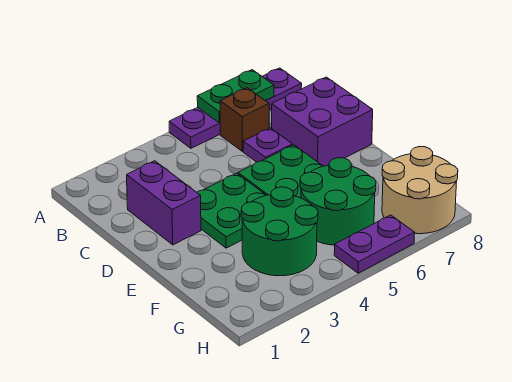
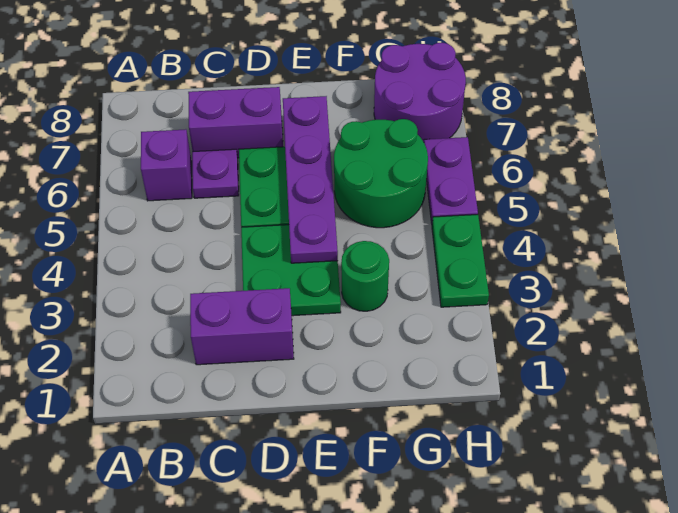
purple 1x4 plate [169,68,302,148] -> purple 1x4 plate moved to [283,96,338,263]
green 1x2 plate [197,70,274,123] -> green 1x2 plate moved to [432,215,489,307]
brown 1x1 brick [220,88,269,151] -> purple 1x1 brick [141,129,192,201]
purple 2x2 brick [272,77,373,166] -> purple 1x2 brick [188,87,283,158]
green 2x2 round brick [241,187,318,276] -> green 1x1 round brick [341,241,389,311]
tan 2x2 round brick [382,147,458,234] -> purple 2x2 round brick [374,43,466,142]

